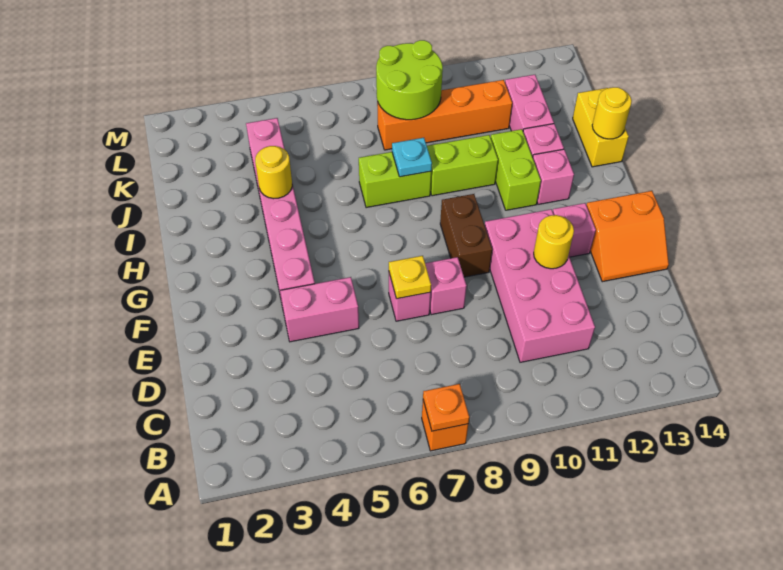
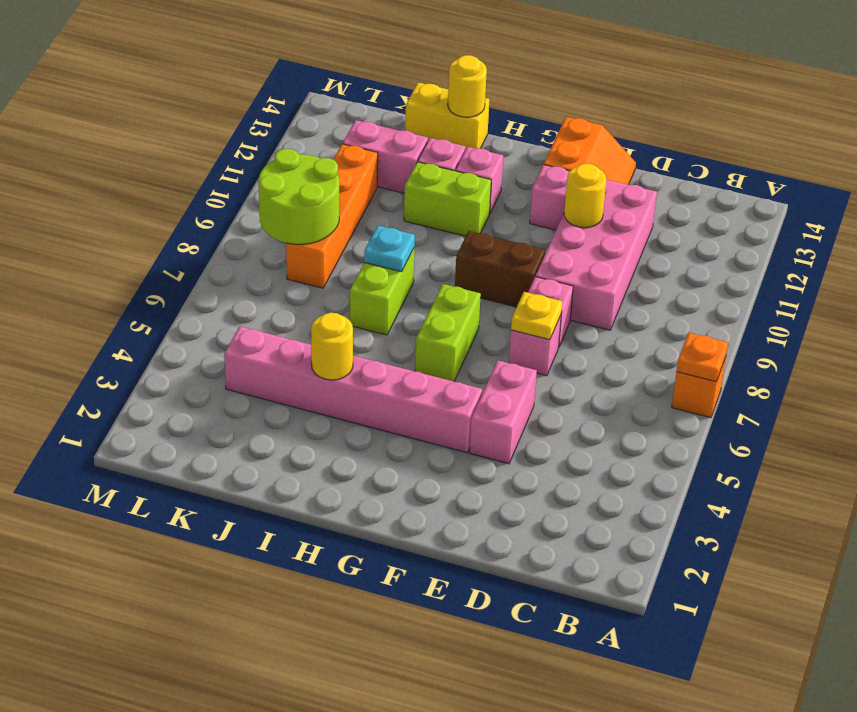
pink 2x4 brick [485,209,595,362] -> pink 2x4 brick turned to [536,180,657,330]
lime 1x2 brick [427,135,498,196] -> lime 1x2 brick moved to [415,284,481,381]

